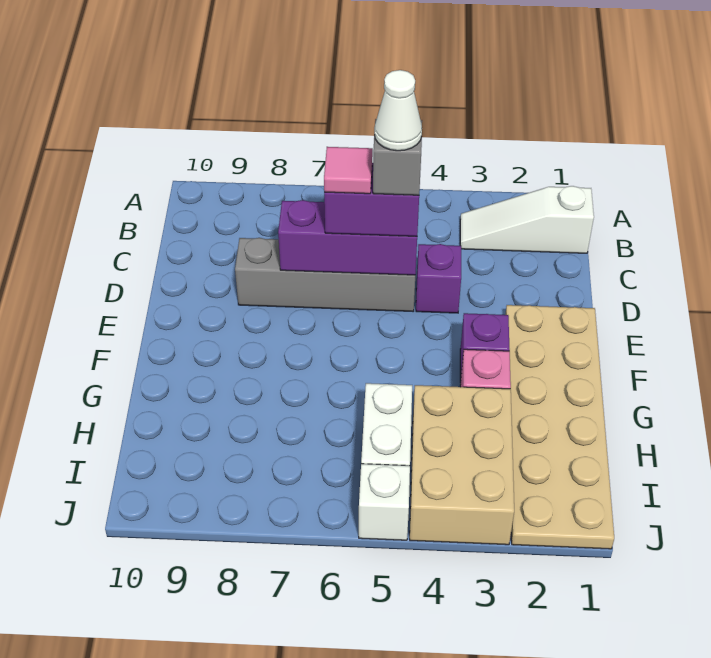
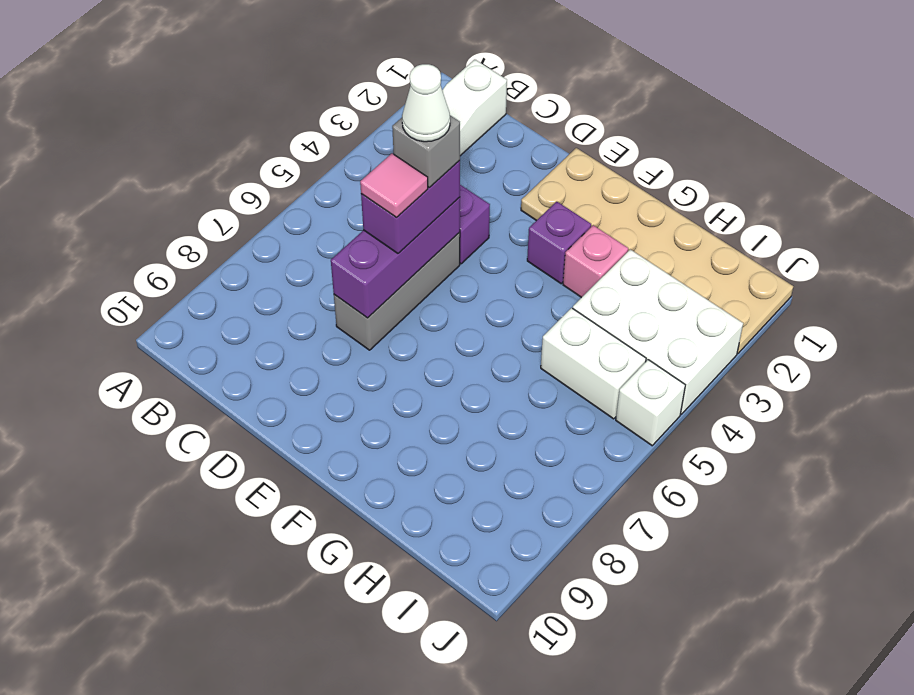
grey 1x4 brick [235,238,415,311] -> grey 1x3 brick [334,232,460,350]
tan 2x3 brick [410,385,514,545] -> white 2x3 brick [573,249,743,414]

